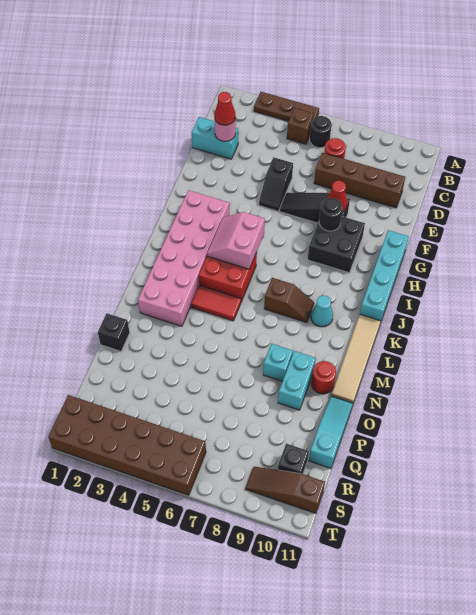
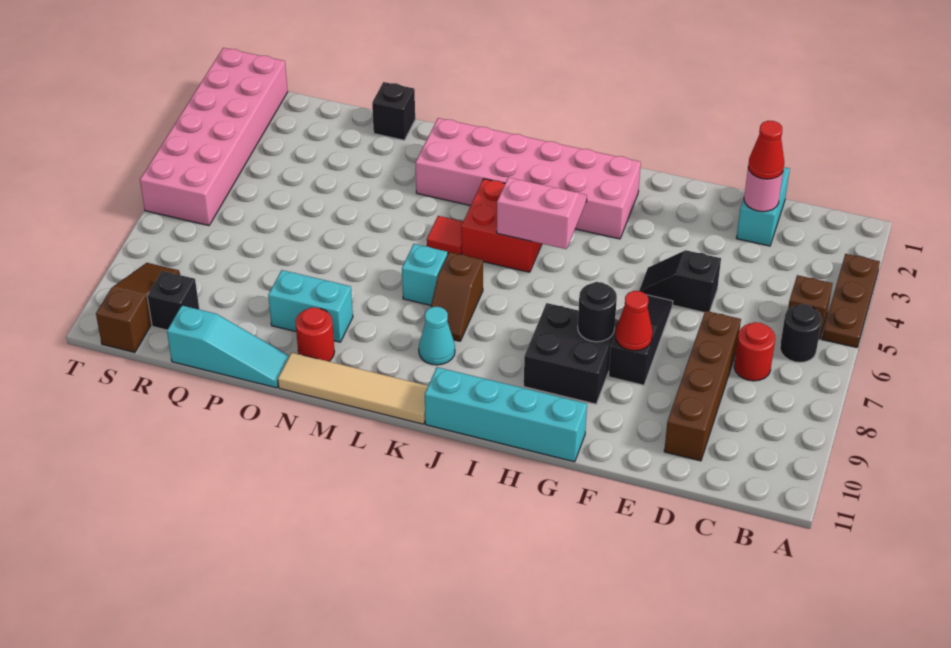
red 1x2 tile [191,285,241,321] -> red 1x1 tile [427,216,463,255]
cyan 1x1 brick [263,344,293,381] -> cyan 1x1 brick moved to [402,244,447,305]
brown 2x6 brick [48,395,206,495] -> pink 2x6 brick [140,48,288,226]

